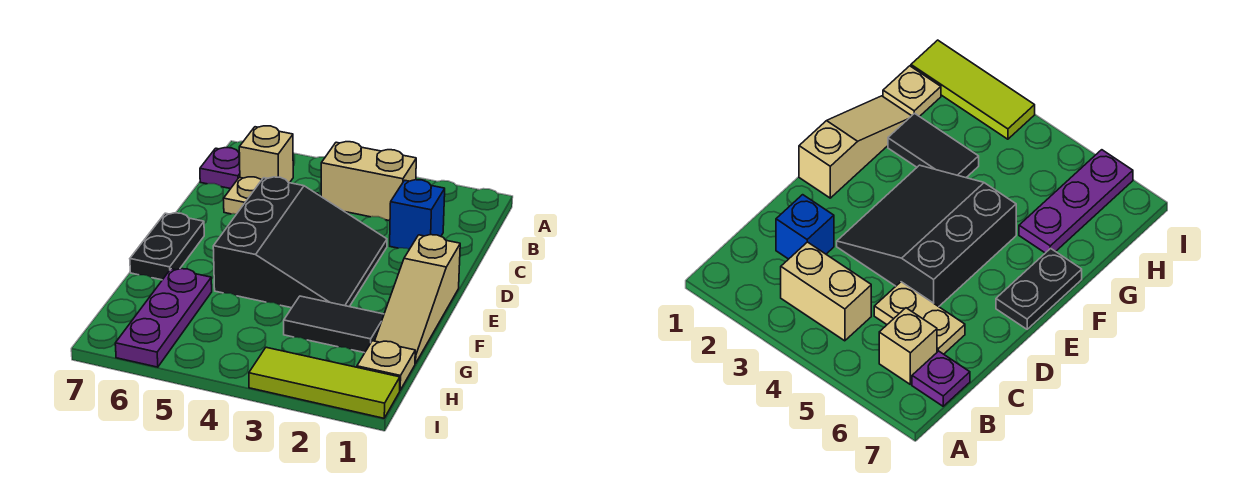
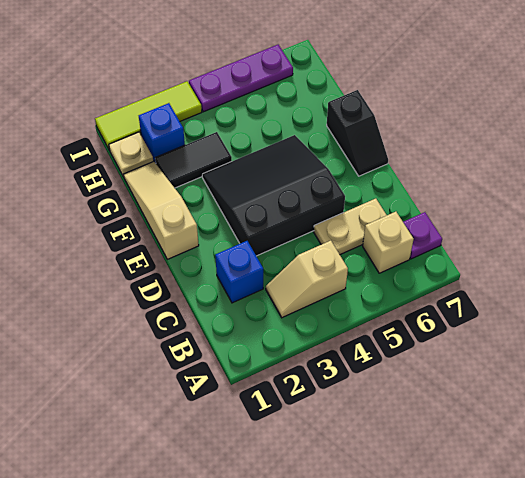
tan 1x2 brick [321,142,416,221] -> tan 1x2 slope [266,241,348,318]
black 3x3 slope [213,177,387,308] -> black 3x3 slope turned to [202,135,345,256]
black 1x2 plate [130,213,204,280] -> black 1x2 slope [327,90,388,176]
purple 1x3 plate [115,269,212,367] -> purple 1x3 plate turned to [189,45,293,112]
none -> blue 1x1 brick [139,103,185,163]

